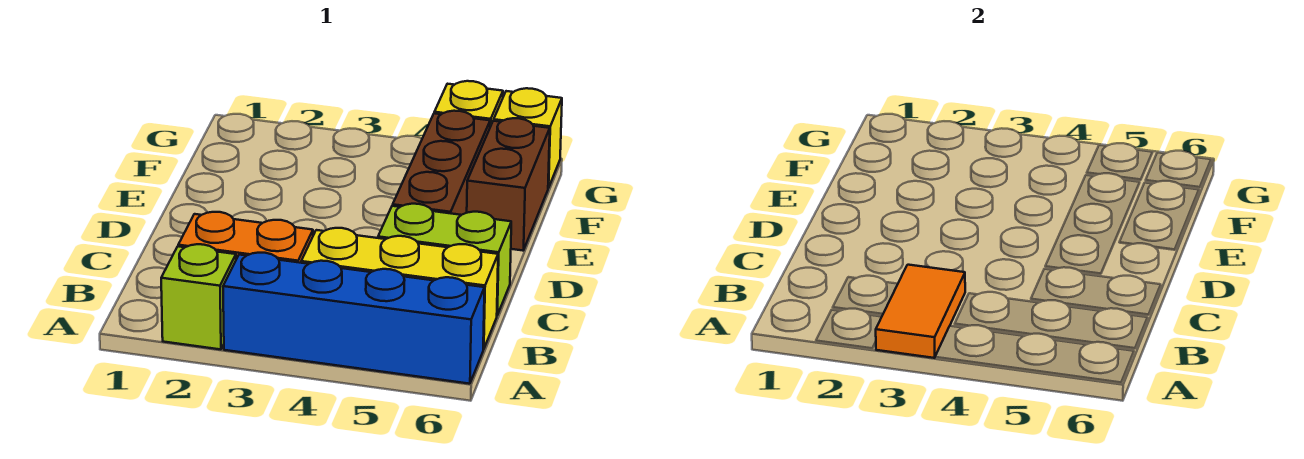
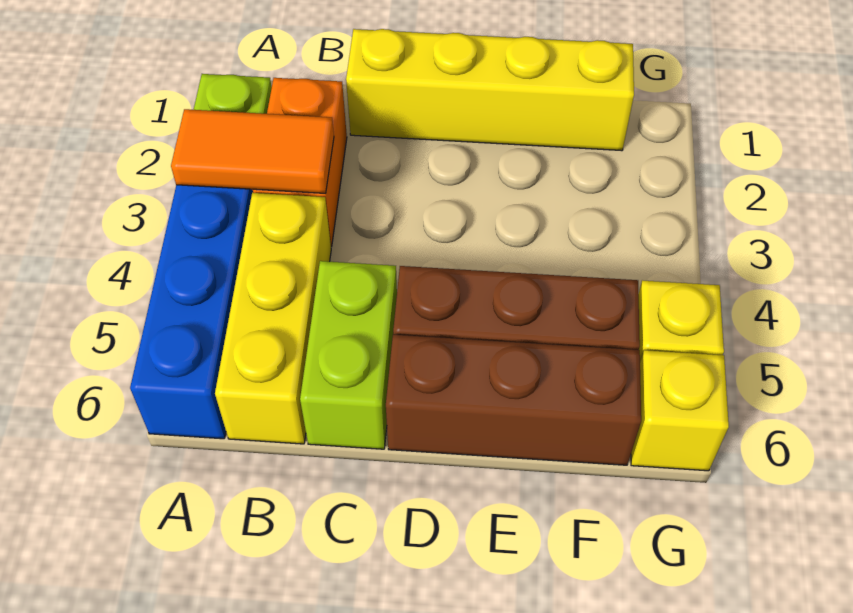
none -> yellow 1x4 brick [346,29,634,151]
brown 1x2 brick [467,118,550,251] -> brown 1x3 brick [386,335,641,465]

